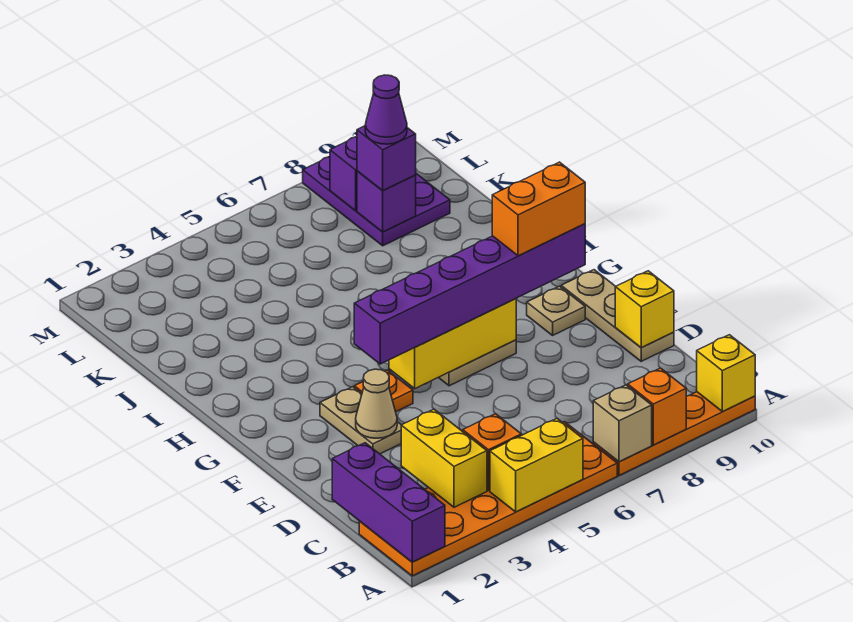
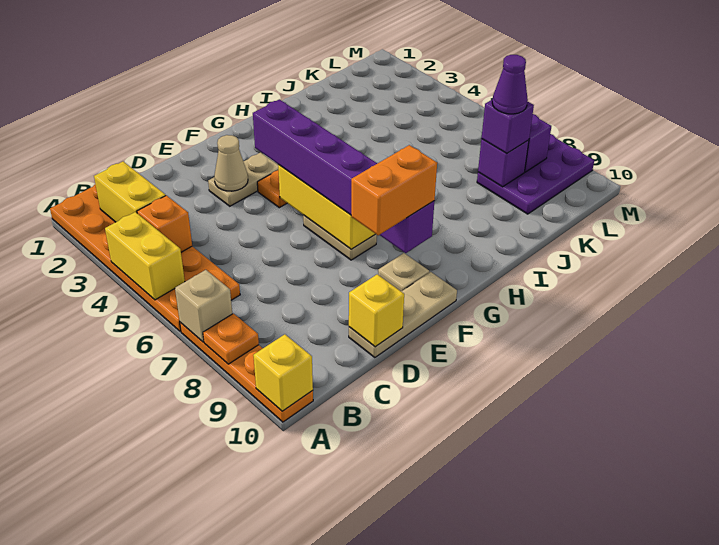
purple 1x3 brick [332,443,445,562] -> none
orange 1x1 brick [628,368,686,445] -> orange 1x1 plate [203,314,259,364]
yellow 1x2 brick [401,409,487,507] -> yellow 1x2 brick turned to [94,162,166,222]
orange 1x2 brick [492,162,585,256] -> orange 1x2 brick turned to [351,145,437,235]

